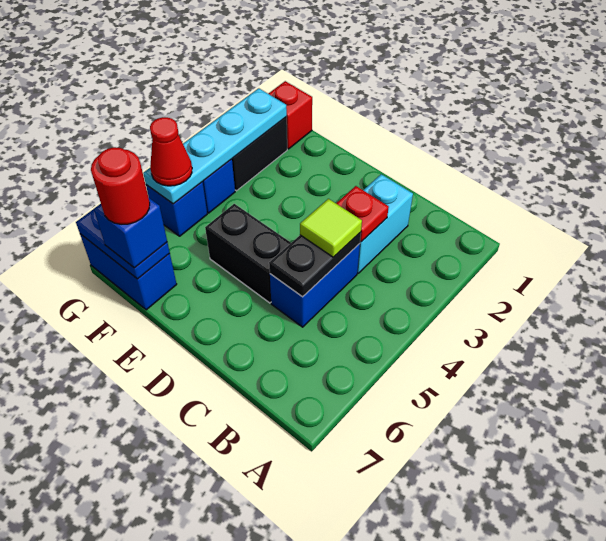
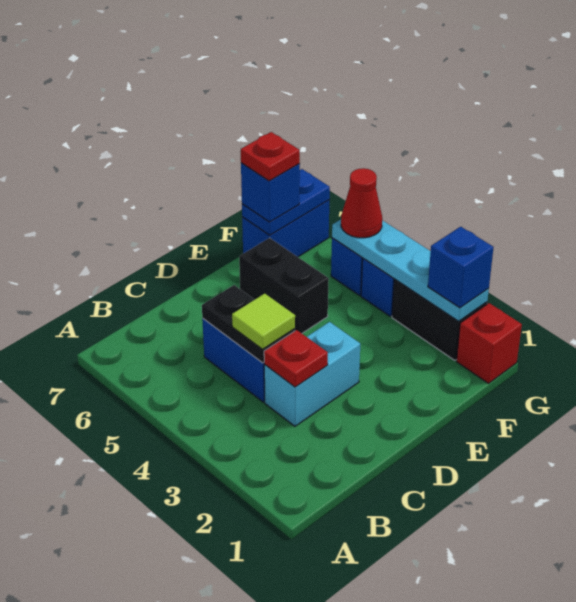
cyan 1x2 brick [357,174,413,273] -> cyan 1x2 brick turned to [264,322,360,426]
black 1x2 brick [205,204,291,303] -> black 1x2 brick turned to [239,238,329,333]
red 1x1 round brick [91,147,150,225] -> red 1x1 plate [241,132,300,181]
none -> blue 1x1 brick [428,227,494,308]

